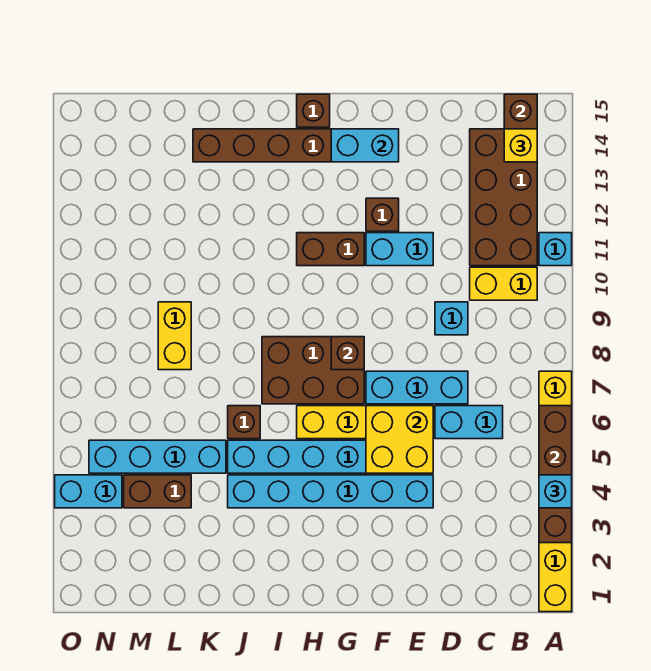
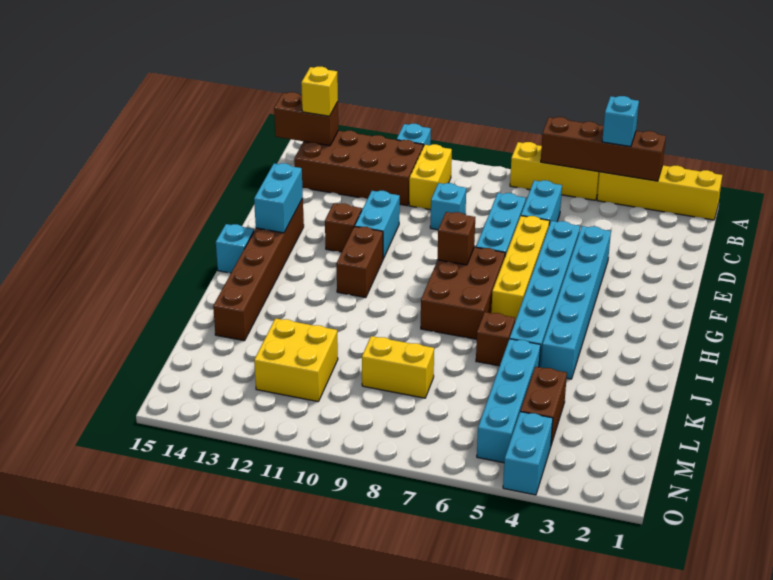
yellow 2x2 brick [366,406,433,473] -> yellow 2x2 brick moved to [254,318,338,402]
brown 1x1 brick [297,94,330,127] -> cyan 1x1 brick [216,224,254,273]

